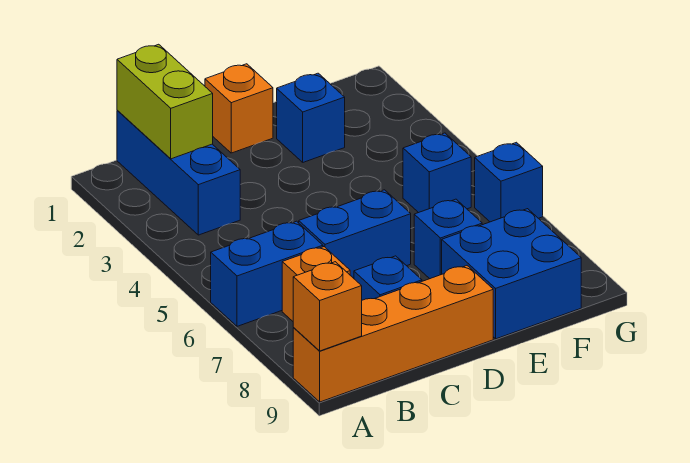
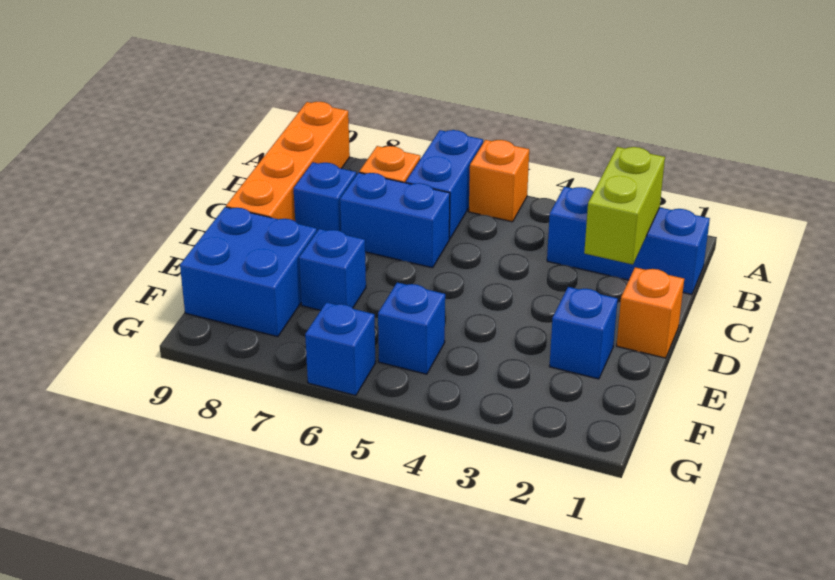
orange 1x1 brick [293,262,362,351] -> orange 1x1 brick moved to [469,140,529,222]
lime 1x2 brick [117,44,213,159] -> lime 1x2 brick turned to [584,147,665,265]
blue 1x2 brick [299,190,411,278] -> blue 1x2 brick turned to [340,173,450,268]

